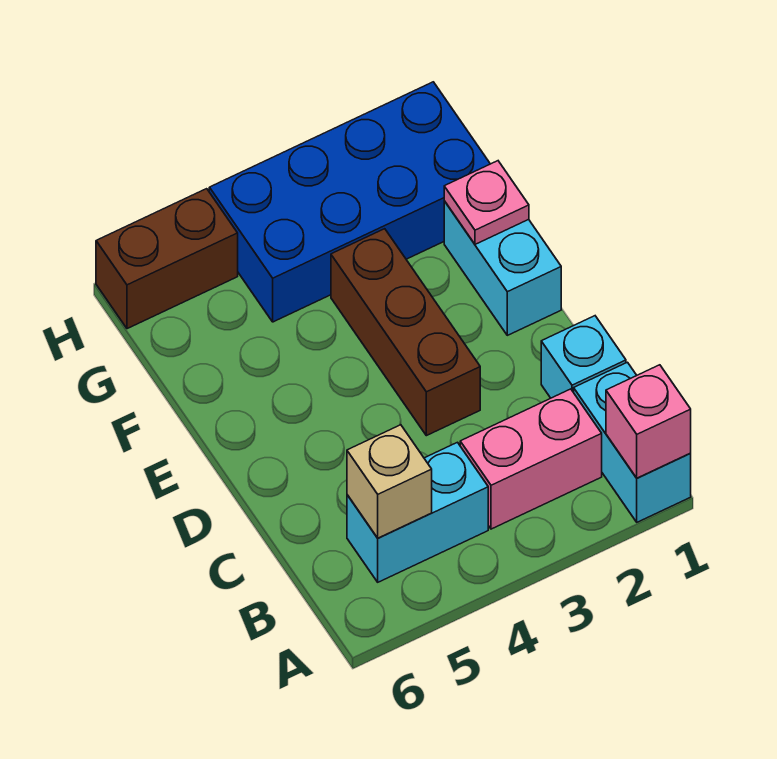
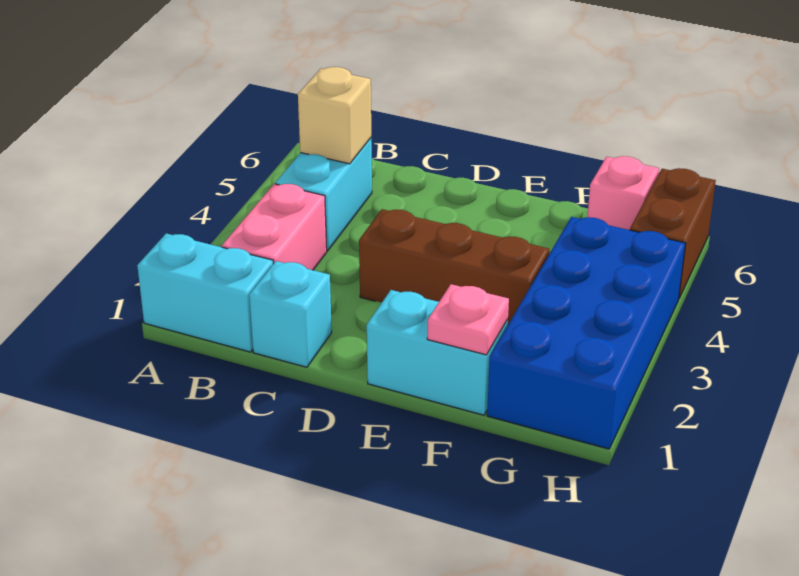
pink 1x1 brick [606,365,691,478] -> pink 1x1 brick moved to [588,156,659,230]

